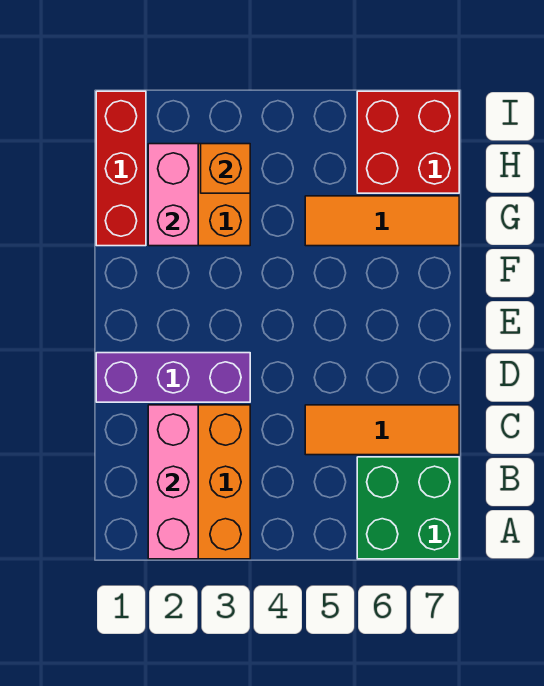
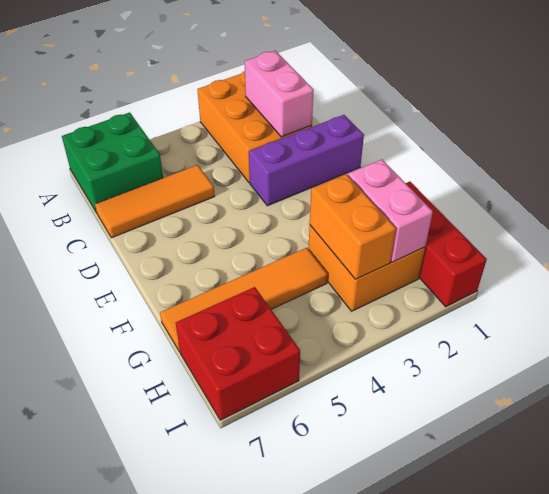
pink 1x3 brick [148,405,198,559] -> pink 1x2 brick [245,51,314,137]
orange 1x3 tile [305,196,459,246] -> orange 1x4 tile [160,248,328,352]
orange 1x1 brick [201,144,250,193] -> orange 1x2 brick [310,174,396,279]

